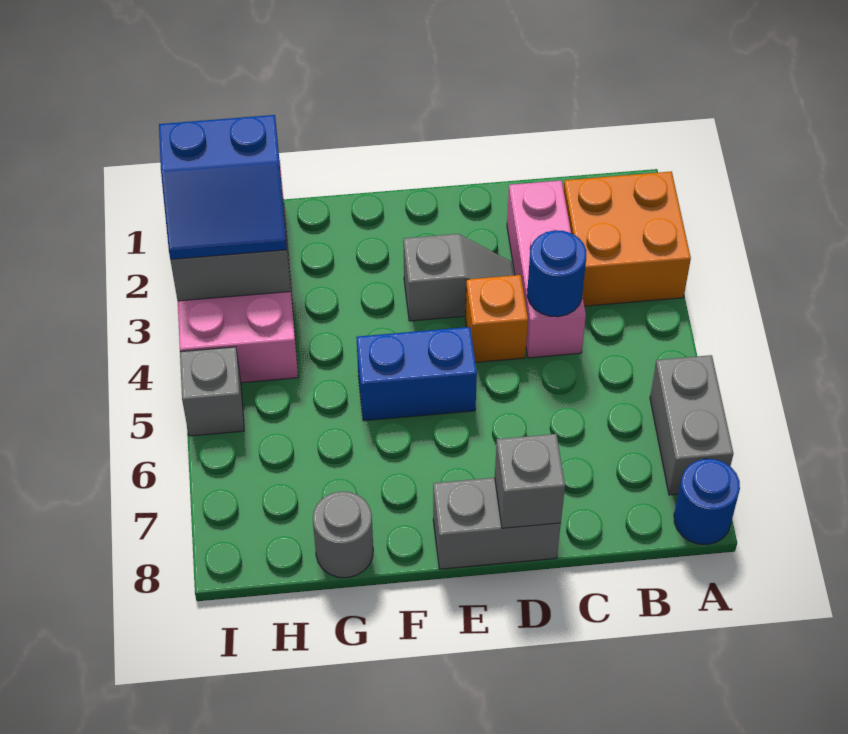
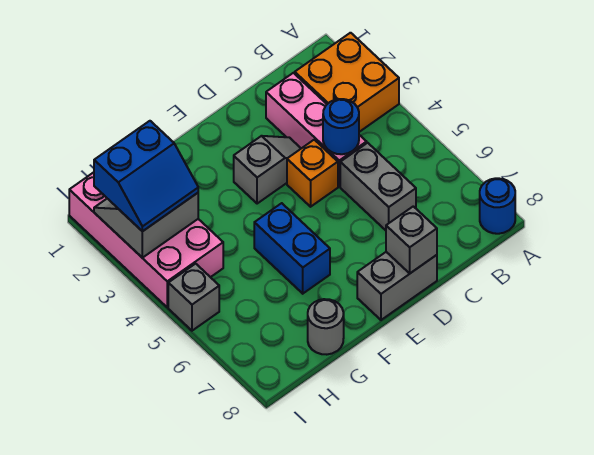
grey 1x2 brick [650,355,733,495] -> grey 1x2 brick moved to [340,143,416,230]
blue 1x2 brick [356,327,477,421] -> blue 1x2 brick turned to [254,203,330,294]

